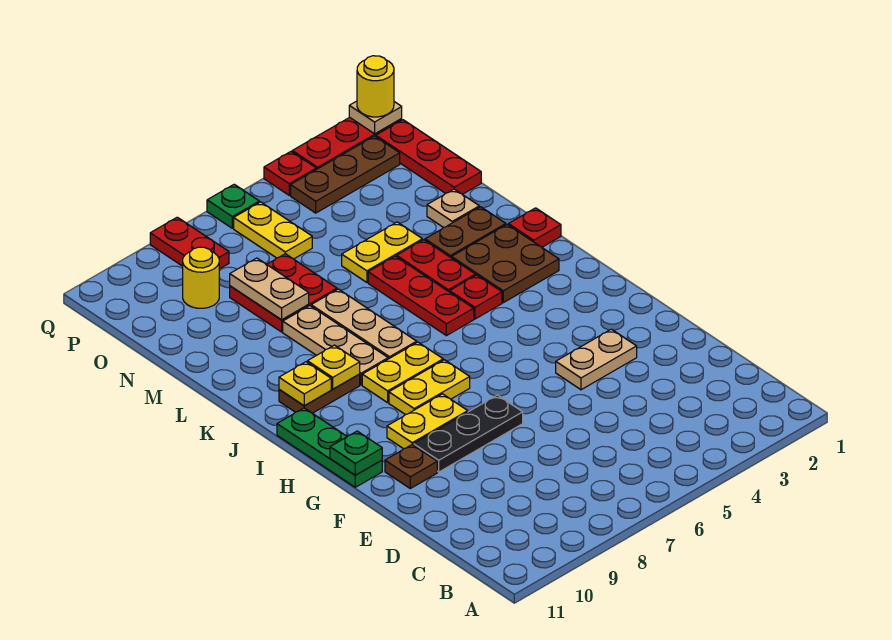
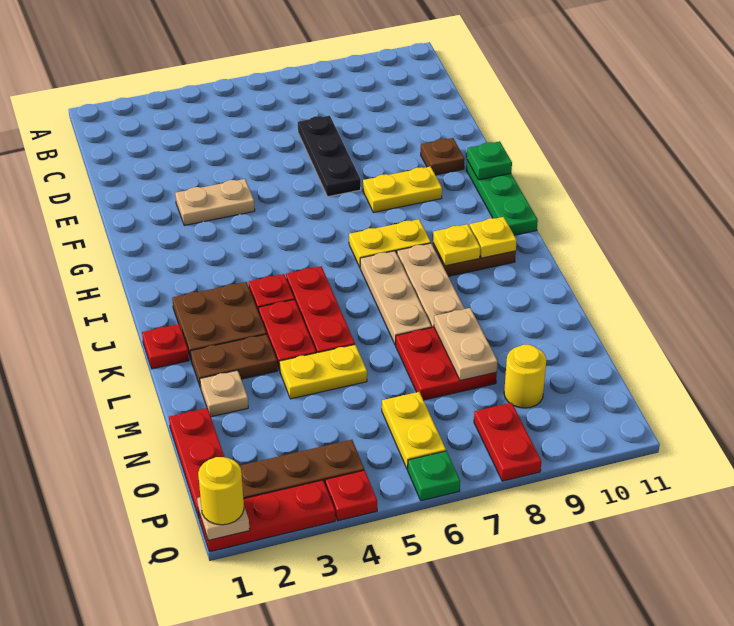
black 1x3 plate [414,395,523,472] -> black 1x3 plate turned to [298,116,361,197]
yellow 1x2 plate [389,360,470,415] -> none

